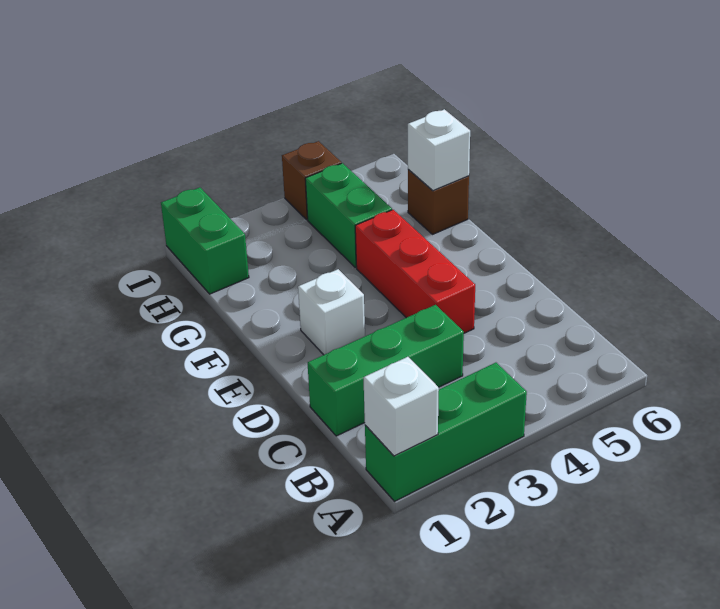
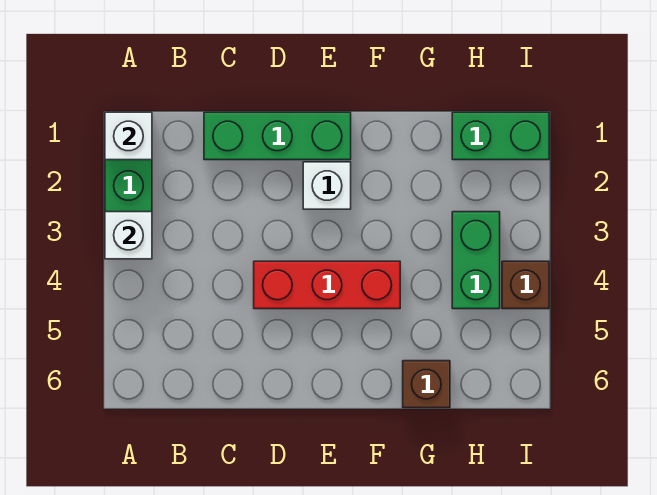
green 1x3 brick [308,305,464,436] -> green 1x3 brick turned to [204,112,351,160]
green 1x2 brick [305,163,392,268] -> green 1x2 brick turned to [452,212,500,309]
white 1x1 brick [408,109,470,191] -> white 1x1 brick moved to [105,212,152,259]

